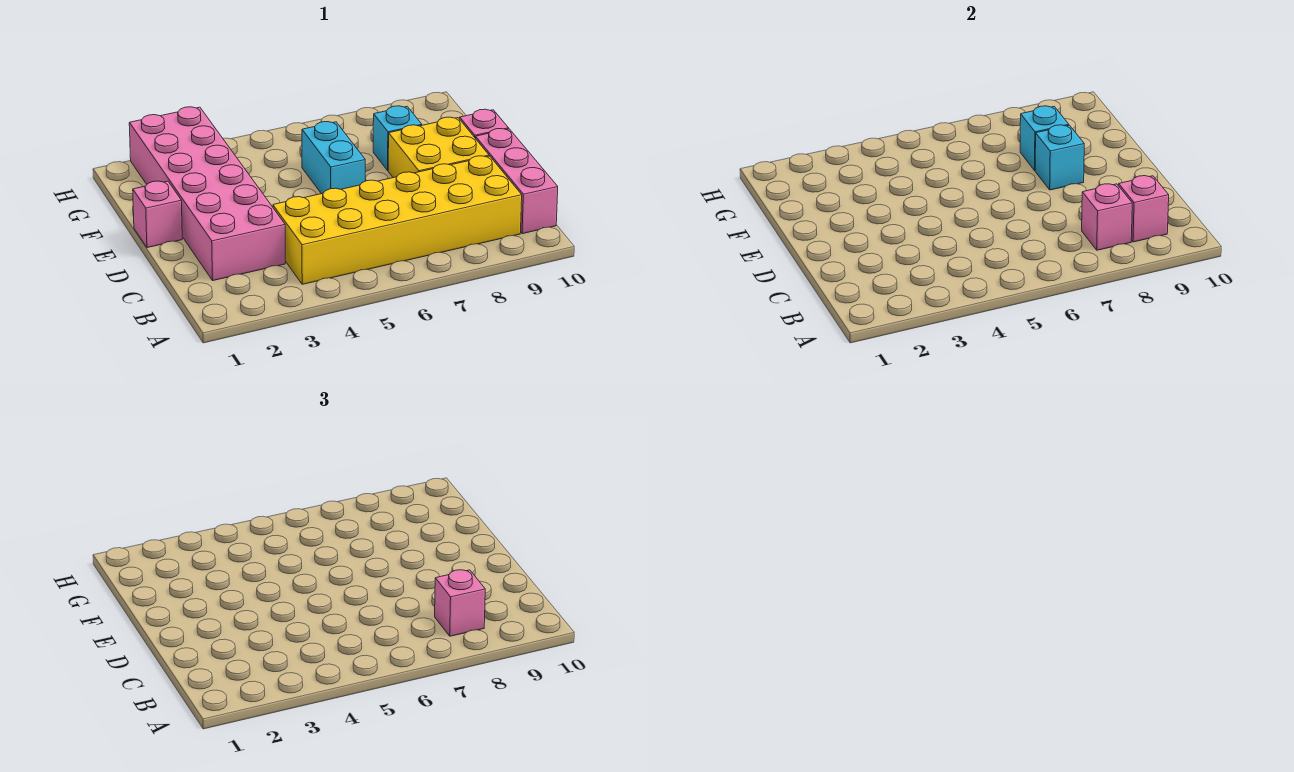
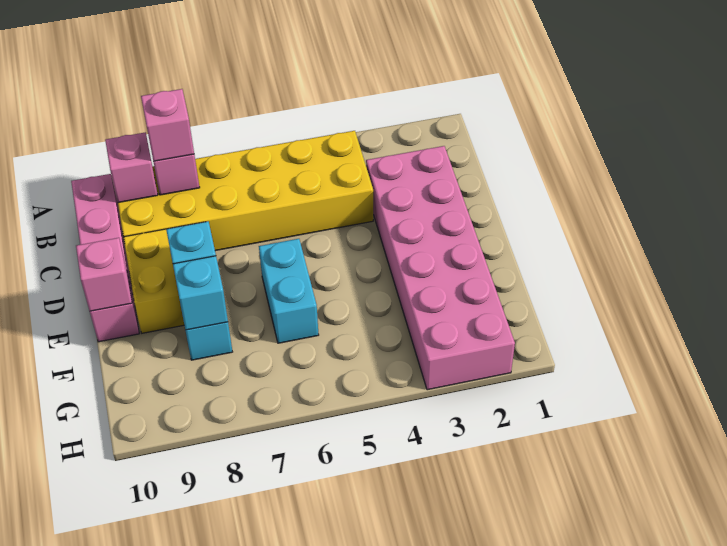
pink 1x1 brick [133,181,182,248] -> pink 1x1 brick moved to [76,238,132,311]

